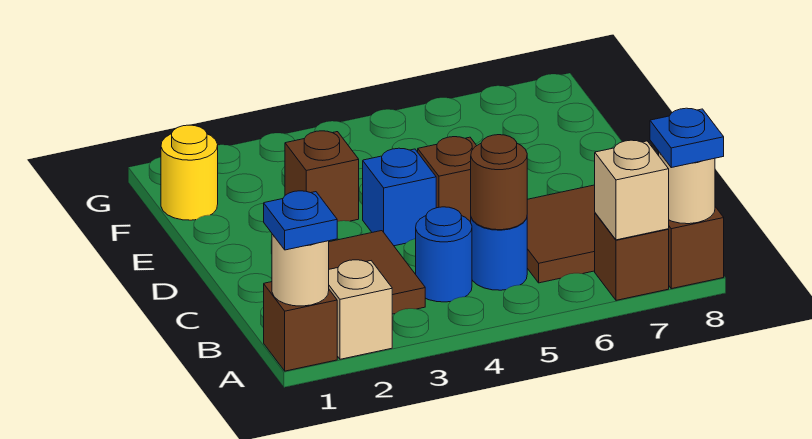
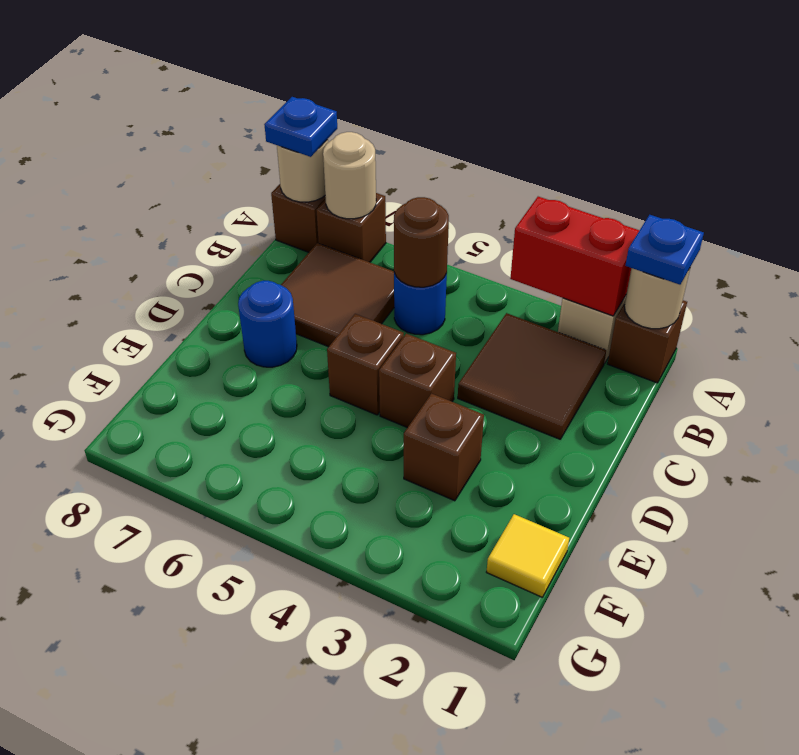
none -> red 1x2 brick [510,197,639,316]
tan 1x1 brick [595,140,669,240] -> tan 1x1 round brick [323,132,376,219]
blue 1x1 round brick [416,207,472,302] -> blue 1x1 round brick moved to [238,281,297,367]
blue 1x1 brick [363,148,436,246] -> brown 1x1 brick [379,334,456,428]
yellow 1x1 round brick [161,125,218,220] -> yellow 1x1 tile [487,514,569,597]

